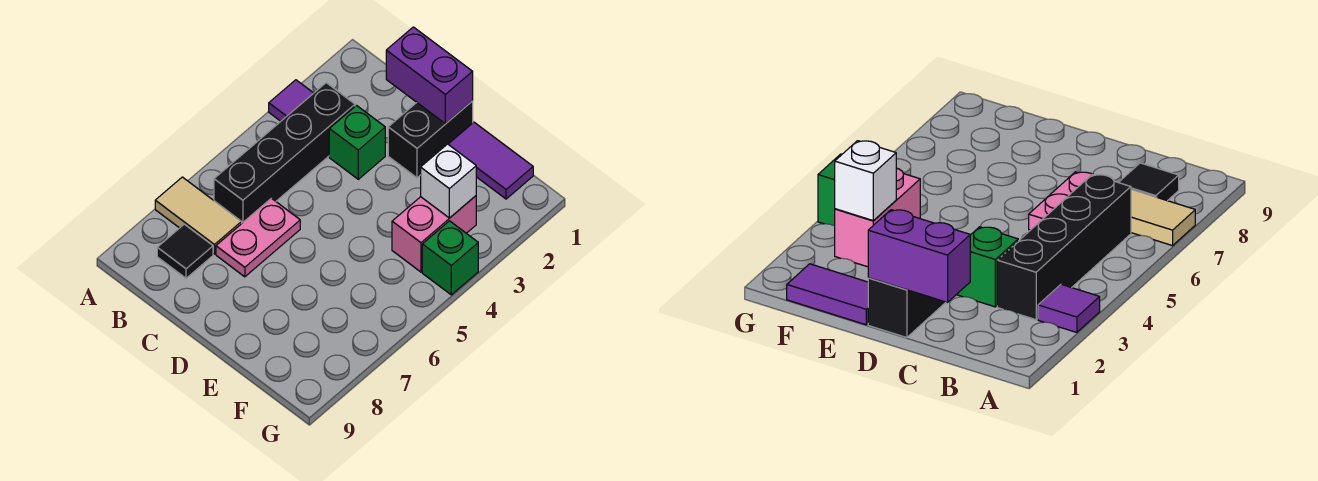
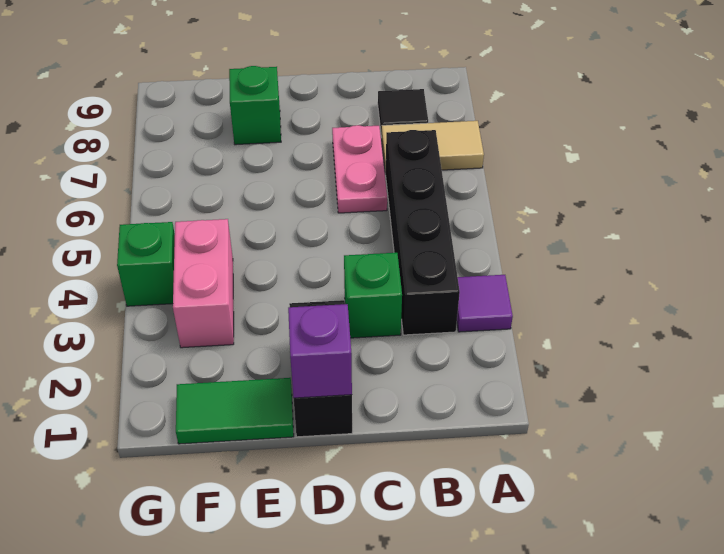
purple 1x2 brick [386,27,473,124] -> purple 1x1 brick [288,304,352,398]
purple 1x2 tile [448,122,533,199] -> green 1x2 tile [176,378,294,444]
none -> green 1x1 brick [229,66,281,145]
white 1x1 brick [421,144,476,218] -> none

